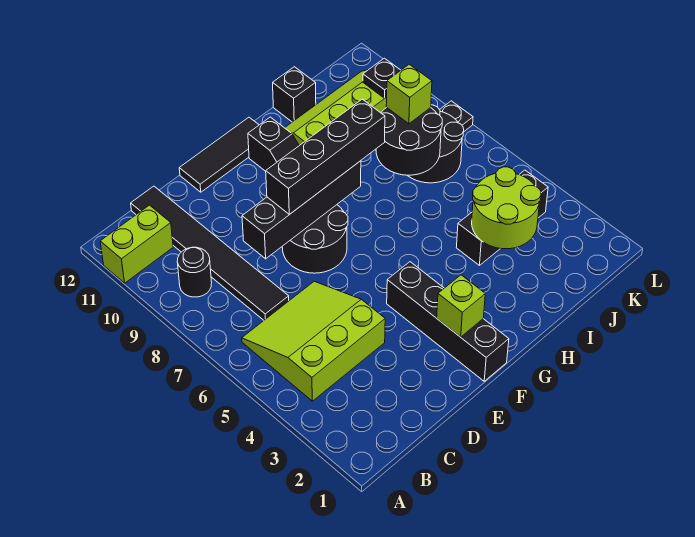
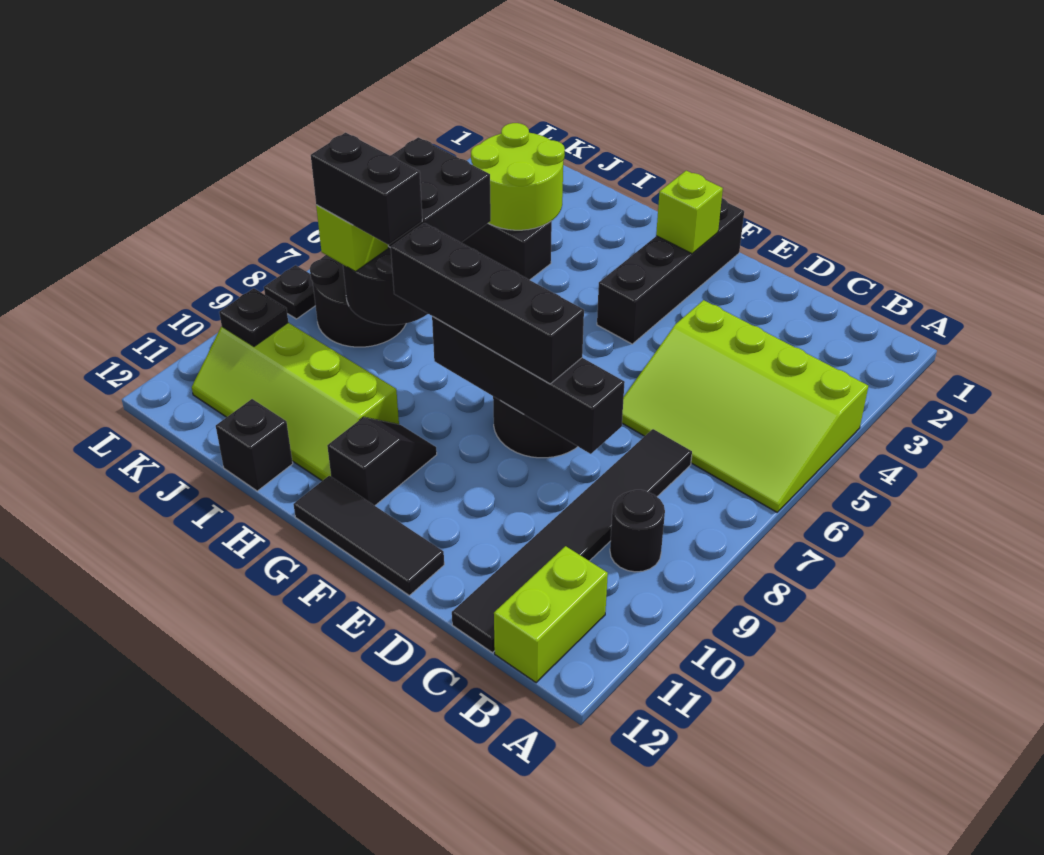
lime 1x2 brick [100,205,173,283] -> lime 1x2 brick turned to [494,546,608,683]
lime 3x3 slope [242,281,385,401] -> lime 3x4 slope [622,300,868,512]
none -> black 2x2 brick [388,137,491,248]
none -> black 1x2 brick [311,133,422,245]

